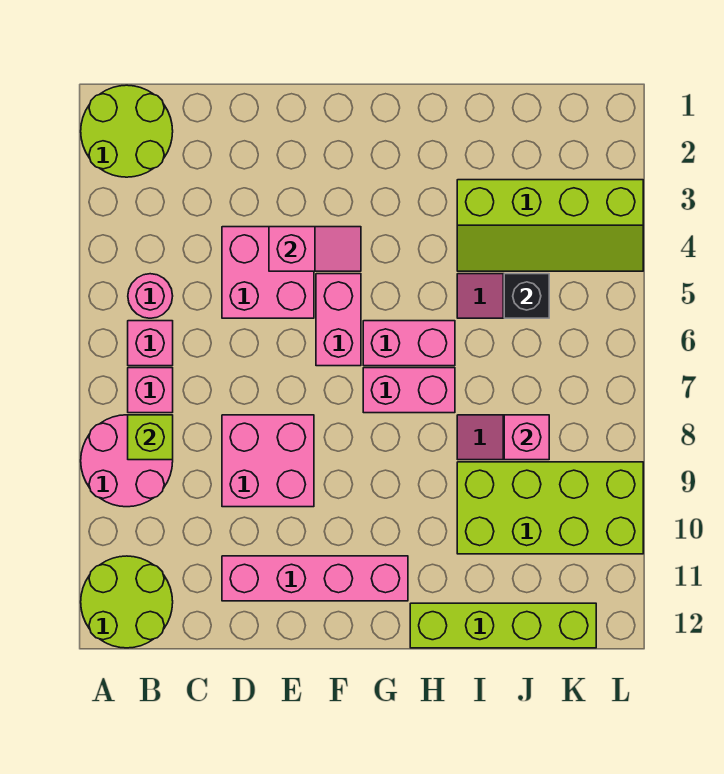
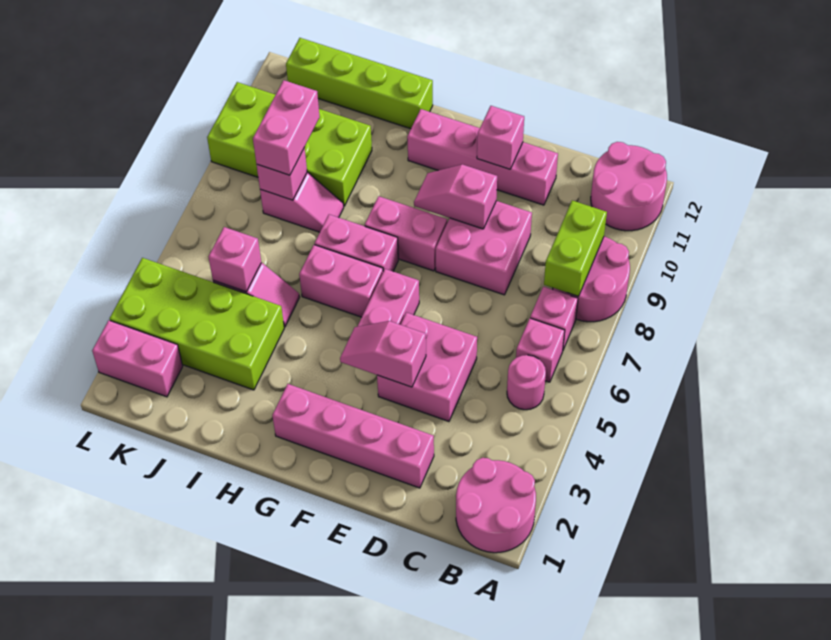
lime 2x2 round brick [81,85,173,177] -> pink 2x2 round brick [456,458,536,553]
lime 2x2 round brick [81,556,173,648] -> pink 2x2 round brick [591,142,667,231]
lime 1x1 brick [128,415,173,460] -> lime 1x2 brick [544,200,607,296]
none -> pink 1x4 brick [272,384,434,488]
none -> pink 1x2 slope [414,164,497,229]
none -> pink 1x1 brick [477,106,524,169]
none -> pink 1x2 brick [365,196,447,271]
lime 2x4 slope [457,180,643,271] -> lime 2x4 brick [110,258,284,390]
black 1x1 brick [504,274,549,318] -> pink 1x1 brick [209,227,261,292]
none -> pink 1x2 brick [253,80,320,175]
none -> pink 1x2 brick [92,320,183,397]

